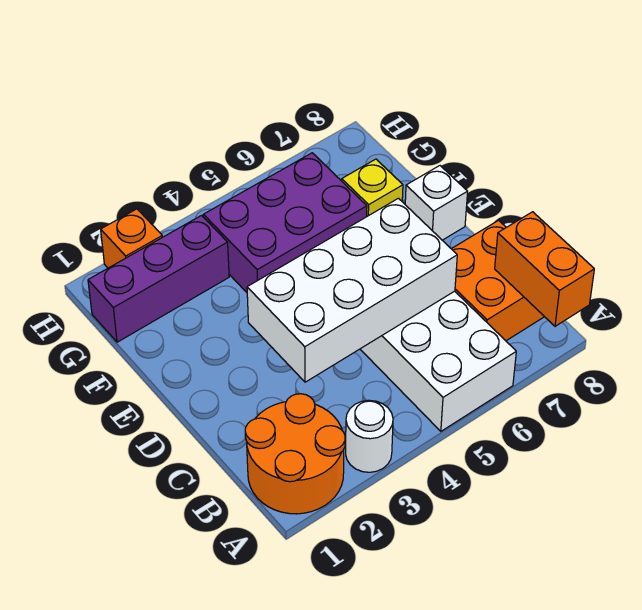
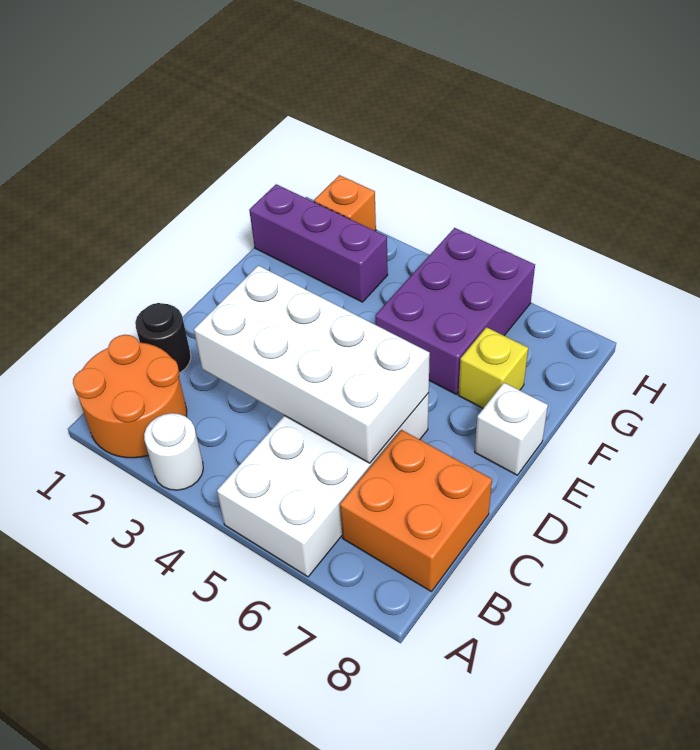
orange 1x2 brick [495,212,594,326] -> none
none -> black 1x1 round brick [135,303,191,373]
purple 2x3 brick [204,153,367,292] -> purple 2x3 brick turned to [375,228,535,394]

